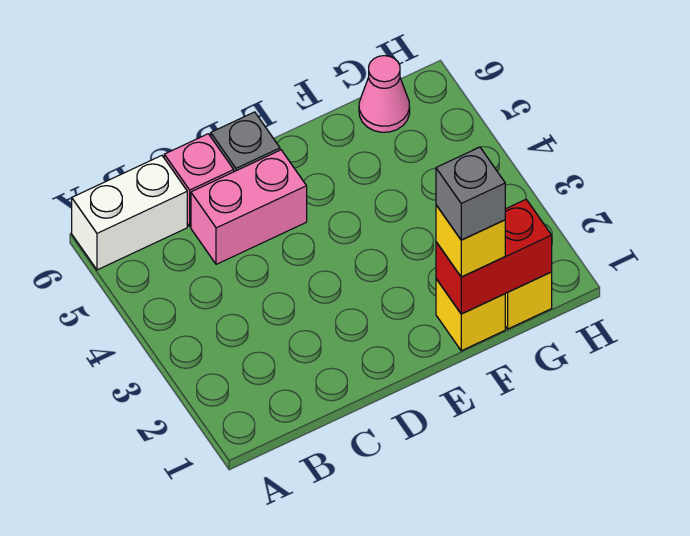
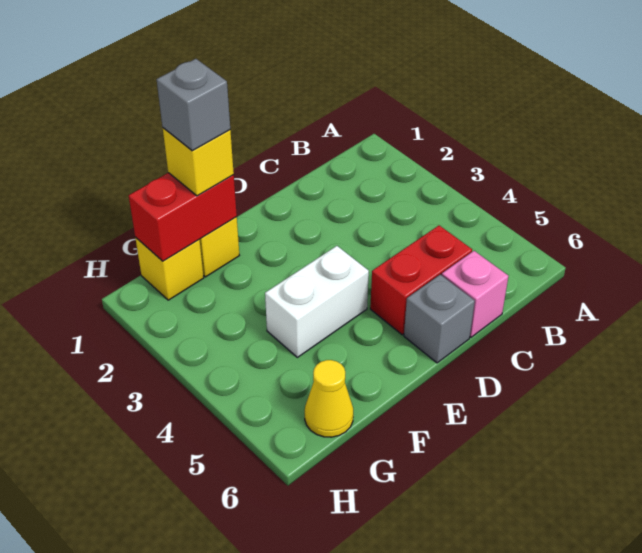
white 1x2 brick [72,156,187,270] -> white 1x2 brick moved to [265,246,369,357]
pink 1x2 brick [191,150,307,264] -> red 1x2 brick [370,226,472,335]
pink 1x1 cone [359,56,410,132] -> yellow 1x1 cone [305,360,353,437]

